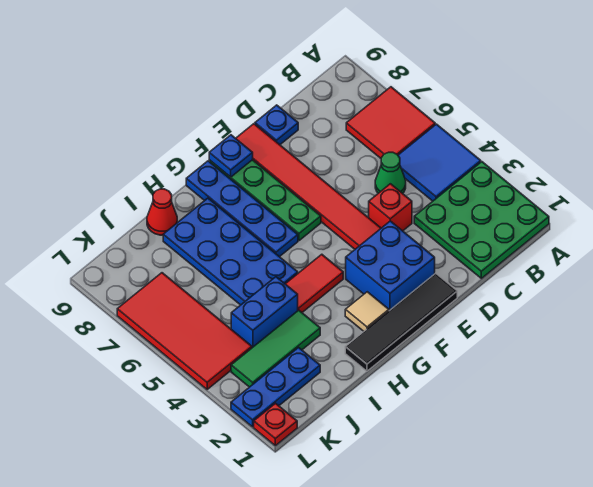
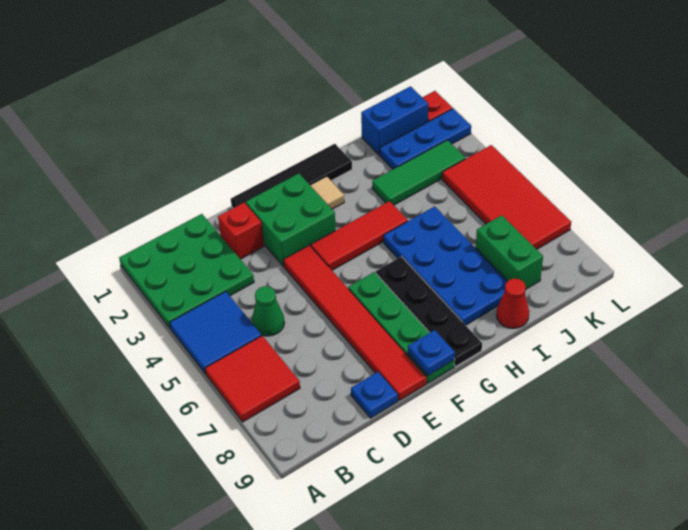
red 1x1 brick [369,184,412,231] -> red 1x1 brick moved to [218,202,264,259]
blue 2x2 brick [346,221,435,311] -> green 2x2 brick [246,174,336,266]
red 1x2 tile [286,254,343,312] -> red 1x3 tile [311,201,408,270]
blue 1x4 plate [186,161,298,257] -> black 1x4 plate [376,257,482,366]
blue 1x2 brick [231,277,298,348] -> blue 1x2 brick moved to [361,86,428,155]
none -> green 1x2 brick [476,215,543,290]

